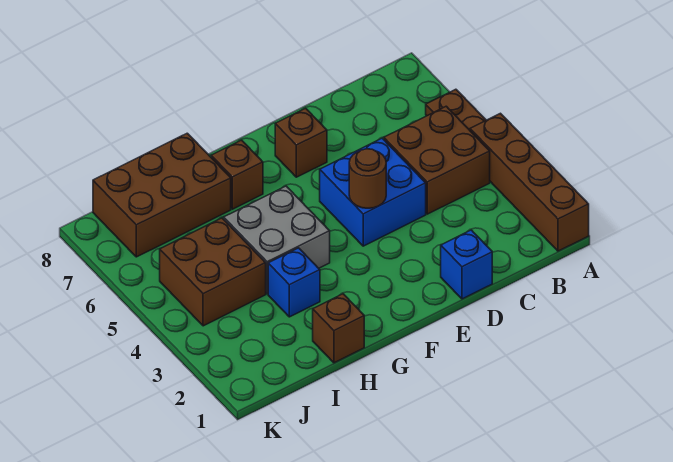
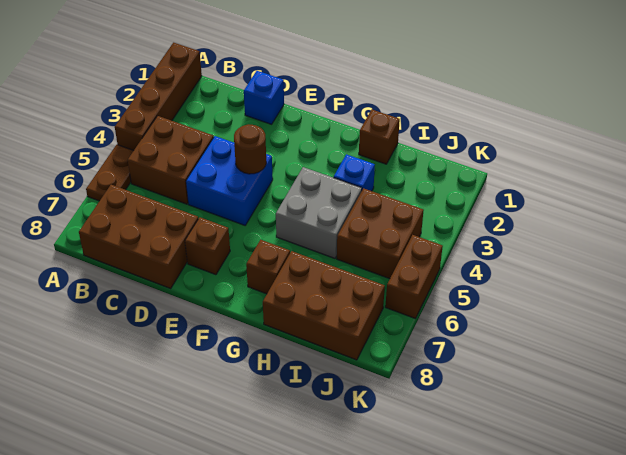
none -> brown 2x3 brick [79,185,198,288]
none -> brown 1x2 brick [385,235,443,318]

